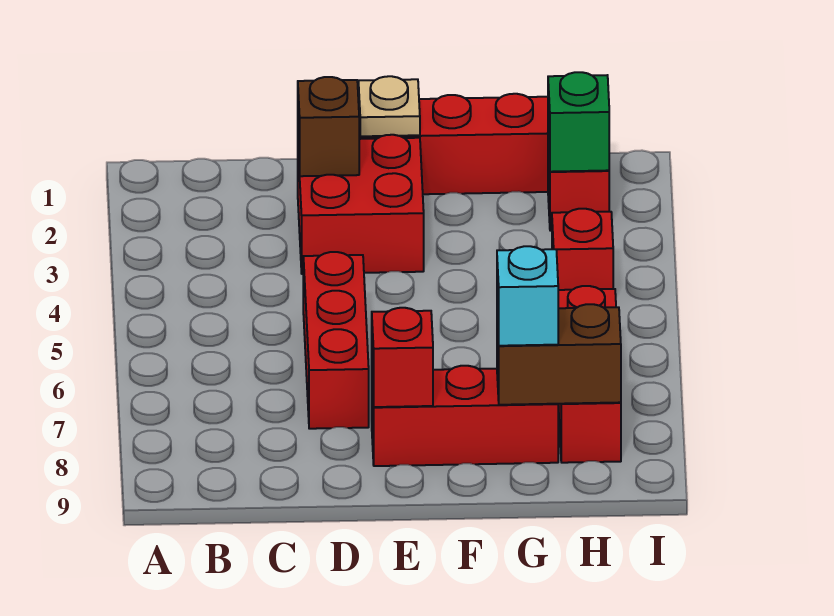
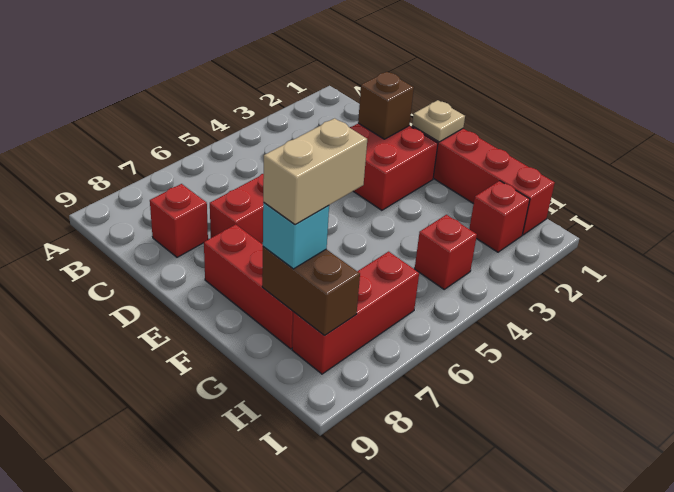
red 1x1 brick [372,308,433,407] -> red 1x1 brick moved to [150,184,208,257]
none -> tan 1x2 brick [263,118,367,225]
green 1x1 brick [548,72,609,172] -> none

